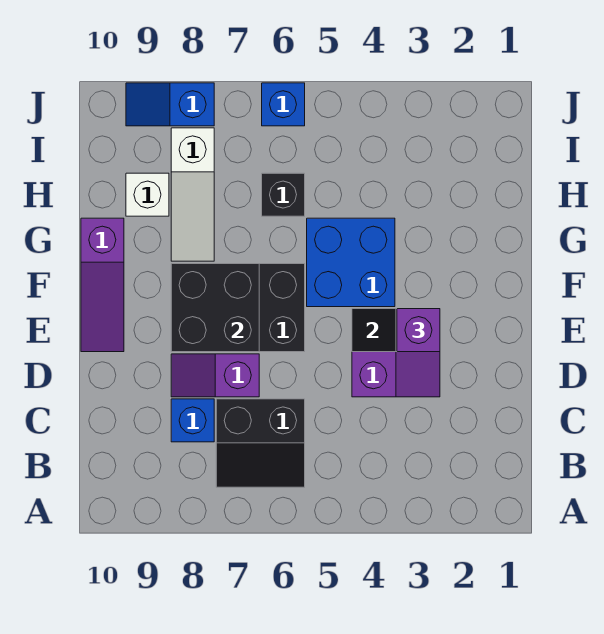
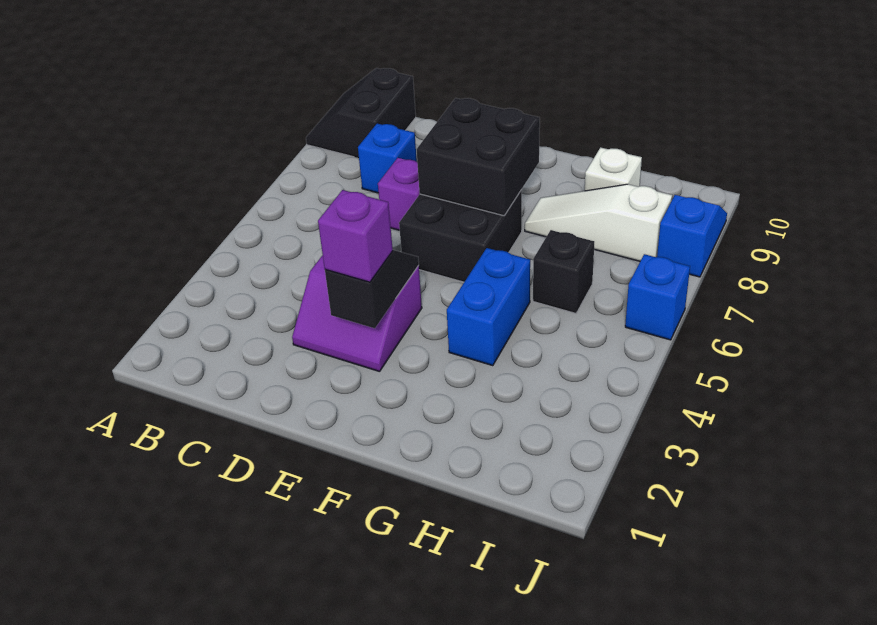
black 2x2 slope [216,399,305,487] -> black 2x2 slope moved to [306,68,416,158]
purple 1x3 slope [81,218,124,352] -> none
blue 2x2 brick [307,218,395,307] -> blue 1x2 brick [447,248,530,366]

